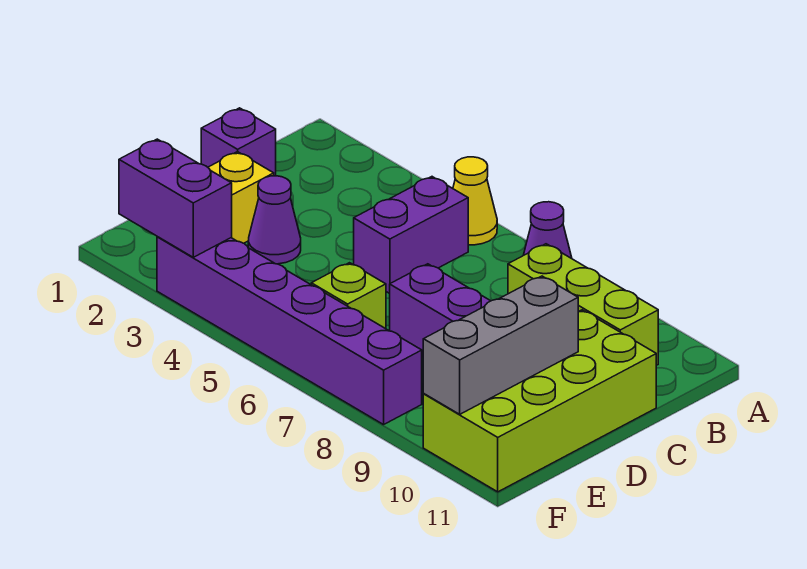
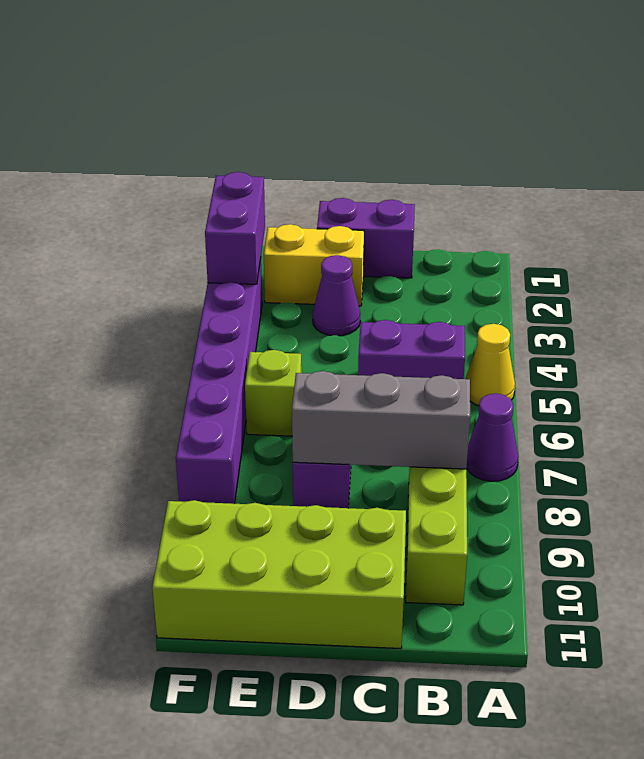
purple 1x1 brick [201,108,276,176] -> purple 1x2 brick [317,198,415,278]
grey 1x3 brick [423,276,578,414] -> grey 1x3 brick moved to [292,371,470,469]

